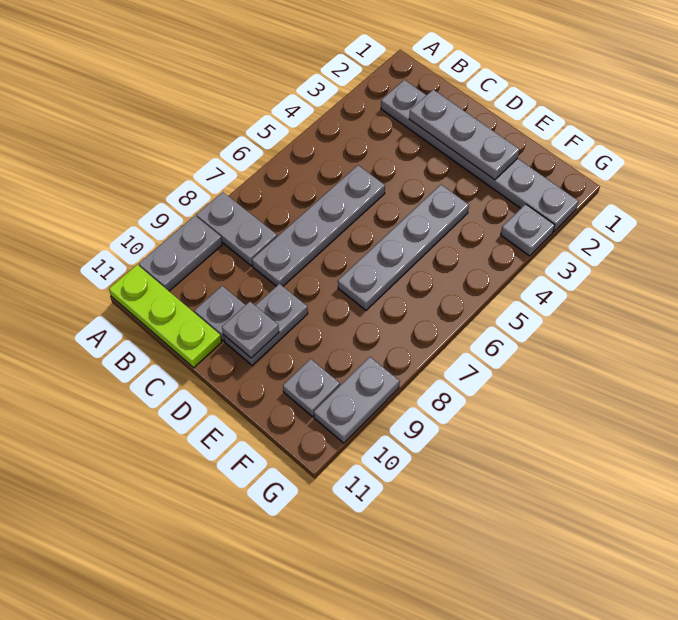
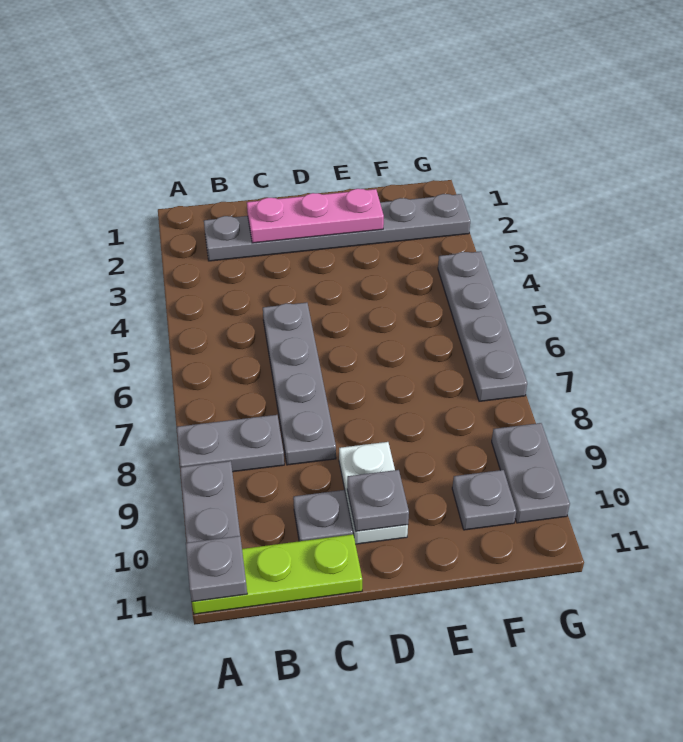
grey 1x3 plate [409,90,520,180] -> pink 1x3 plate [247,189,384,243]
grey 1x2 plate [223,284,308,365] -> white 1x2 plate [339,442,408,544]
grey 1x4 plate [338,185,469,310] -> grey 1x4 plate moved to [438,251,527,401]
grey 1x1 plate [501,204,555,256] -> grey 1x1 plate moved to [186,536,247,602]

